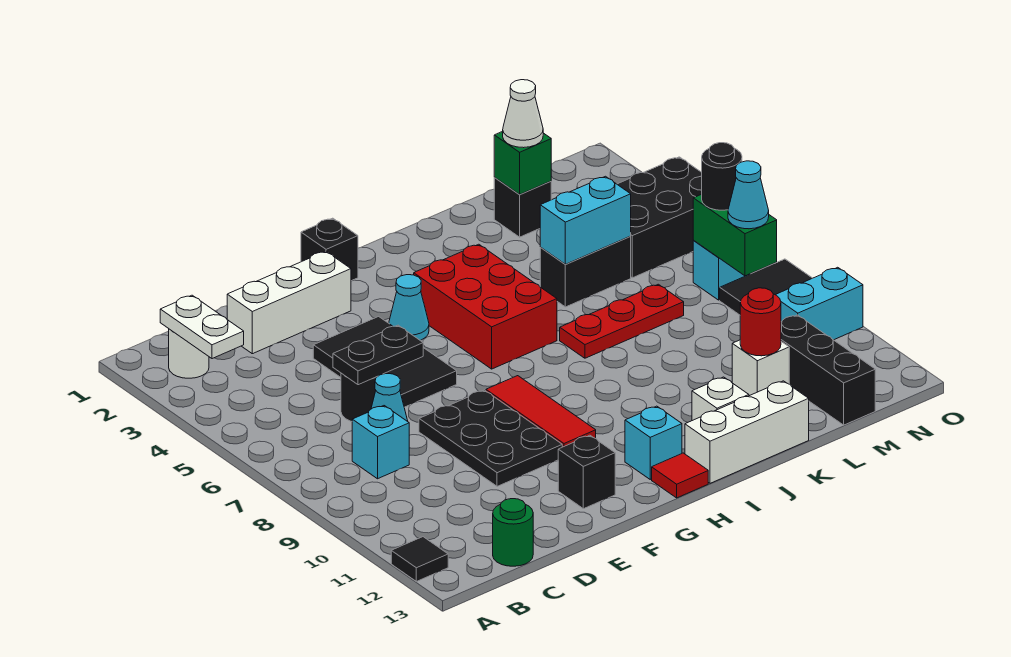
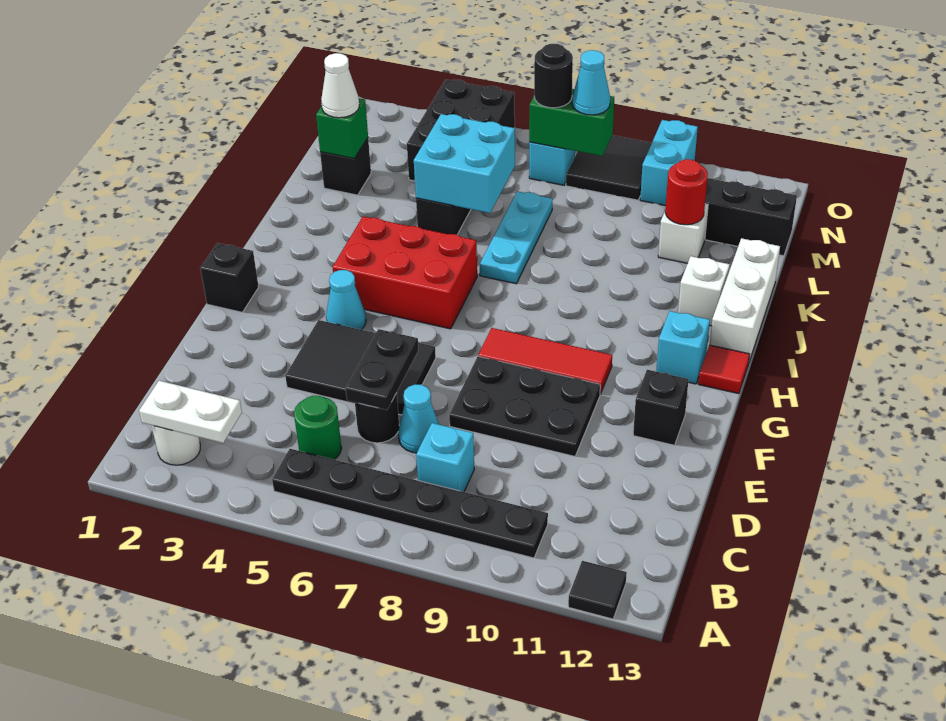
none -> black 1x6 plate [272,449,548,558]
green 1x1 round brick [493,499,533,566] -> green 1x1 round brick moved to [294,396,342,459]
white 1x3 brick [227,251,351,354] -> none
red 1x3 plate [560,284,684,358] -> cyan 1x3 plate [480,191,552,284]
cyan 1x2 brick [540,176,631,264] -> cyan 2x2 brick [414,114,515,213]

